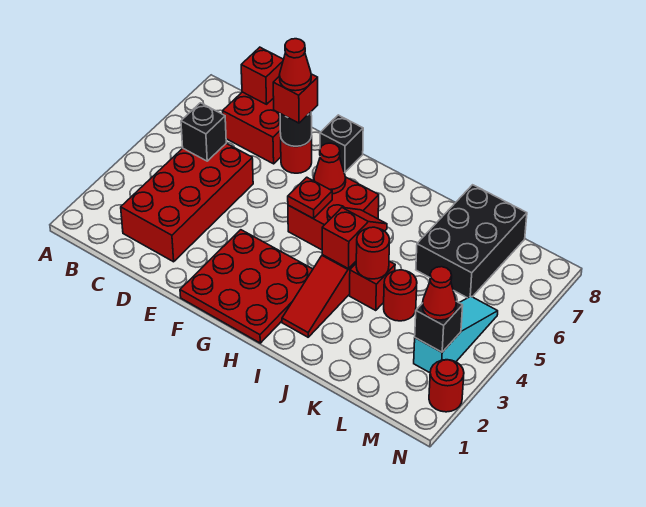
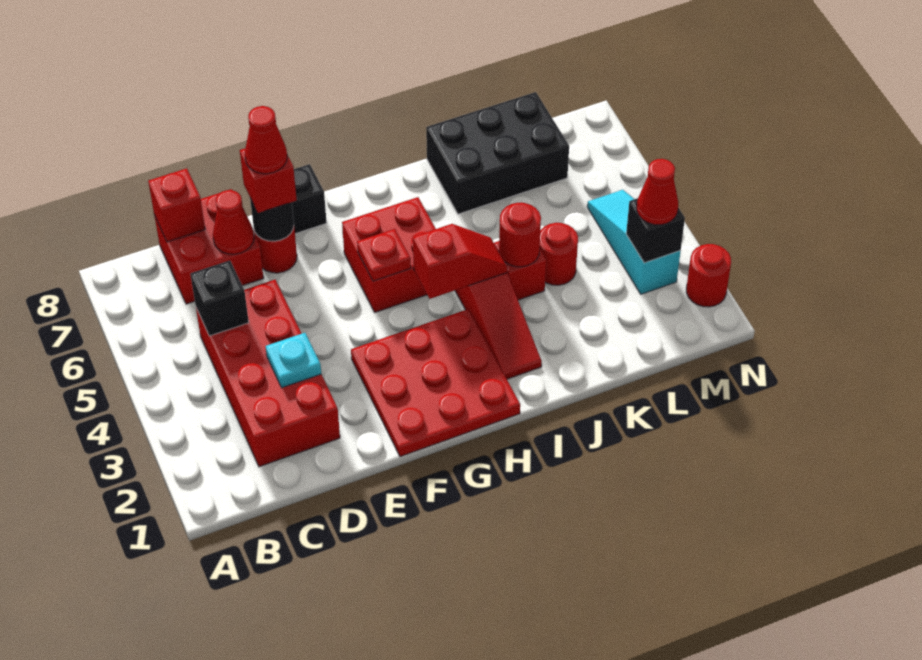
none -> cyan 1x1 plate [266,333,321,388]
red 1x1 cone [314,143,346,194] -> red 1x1 cone moved to [213,190,254,254]
red 1x2 slope [322,208,387,269] -> red 1x2 slope turned to [413,224,507,299]
black 2x3 brick [416,185,527,298] -> black 2x3 brick turned to [426,92,569,214]

